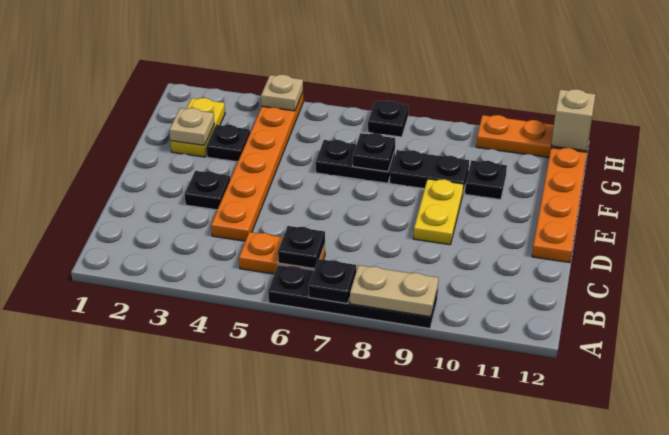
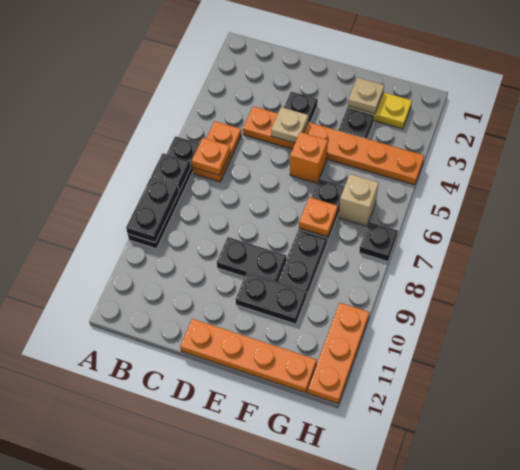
tan 1x2 plate [350,265,438,317] -> black 1x2 plate [126,178,179,243]
black 1x1 plate [278,226,325,269] -> orange 1x1 plate [192,138,230,175]
yellow 1x2 plate [413,179,464,245] -> black 1x2 plate [217,237,286,283]
none -> orange 1x1 brick [290,132,328,183]
black 1x1 plate [353,133,395,172] -> orange 1x1 plate [299,197,338,237]
black 1x1 plate [465,160,507,200] -> black 1x2 plate [236,273,307,324]
tan 1x1 plate [261,75,303,111] -> tan 1x1 plate moved to [271,107,308,143]
tan 1x1 brick [551,89,595,151] -> tan 1x1 brick moved to [339,174,379,226]

